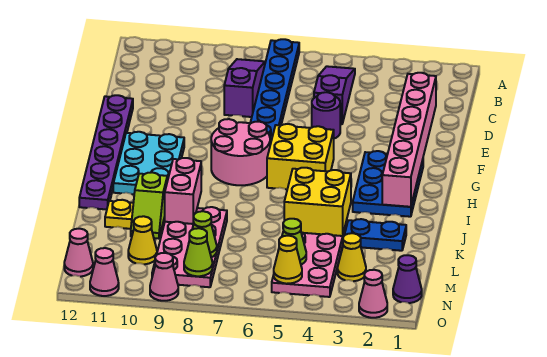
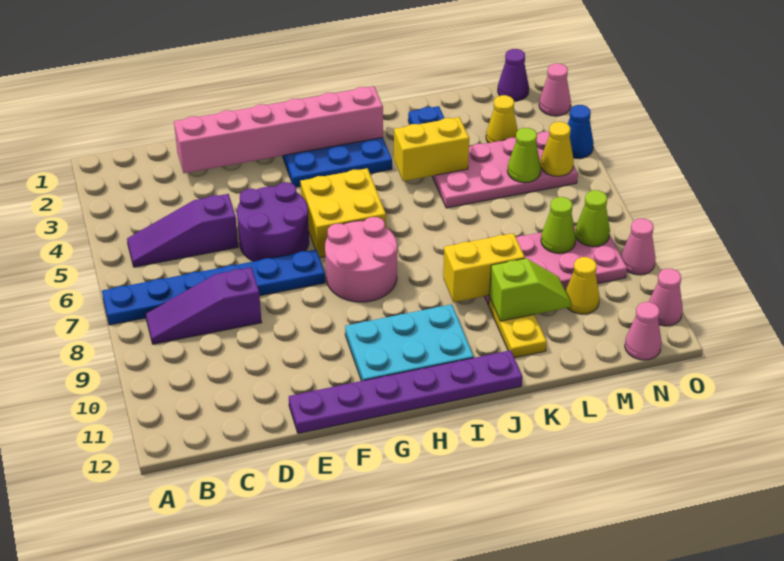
purple 1x1 round brick [312,92,340,139] -> purple 2x2 round brick [237,182,309,261]
yellow 2x2 brick [284,168,351,236] -> yellow 1x2 brick [394,117,469,181]
pink 1x2 brick [164,158,201,224] -> yellow 1x2 brick [443,233,525,302]
none -> blue 1x1 cone [568,105,594,158]

